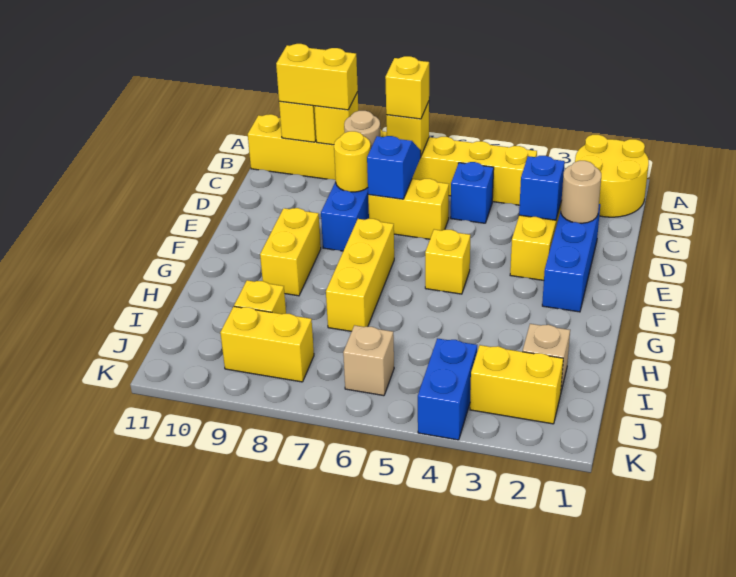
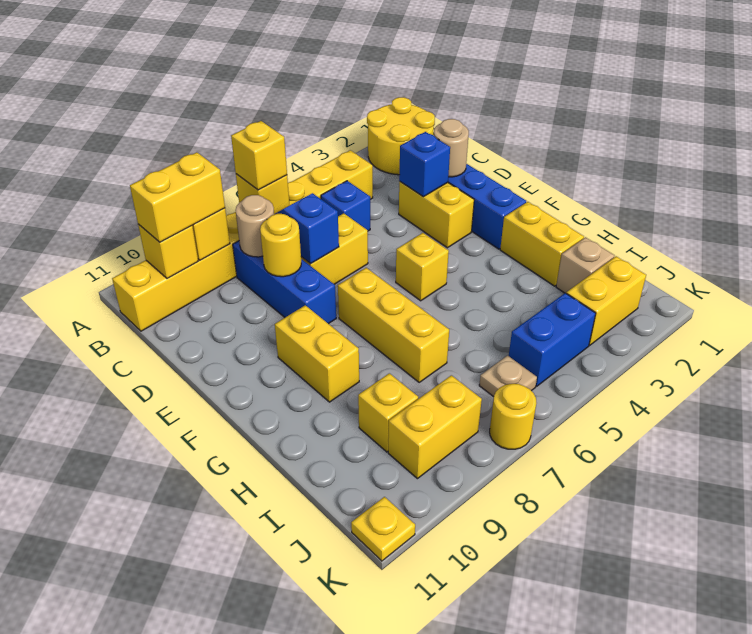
none -> yellow 1x2 brick [500,202,584,286]
blue 1x2 brick [418,338,477,440] -> blue 1x2 brick turned to [509,293,596,386]
tan 1x1 brick [343,325,394,396] -> tan 1x1 plate [479,356,537,397]
none -> yellow 1x1 round brick [490,384,536,449]
none -> yellow 1x1 plate [351,497,415,561]

